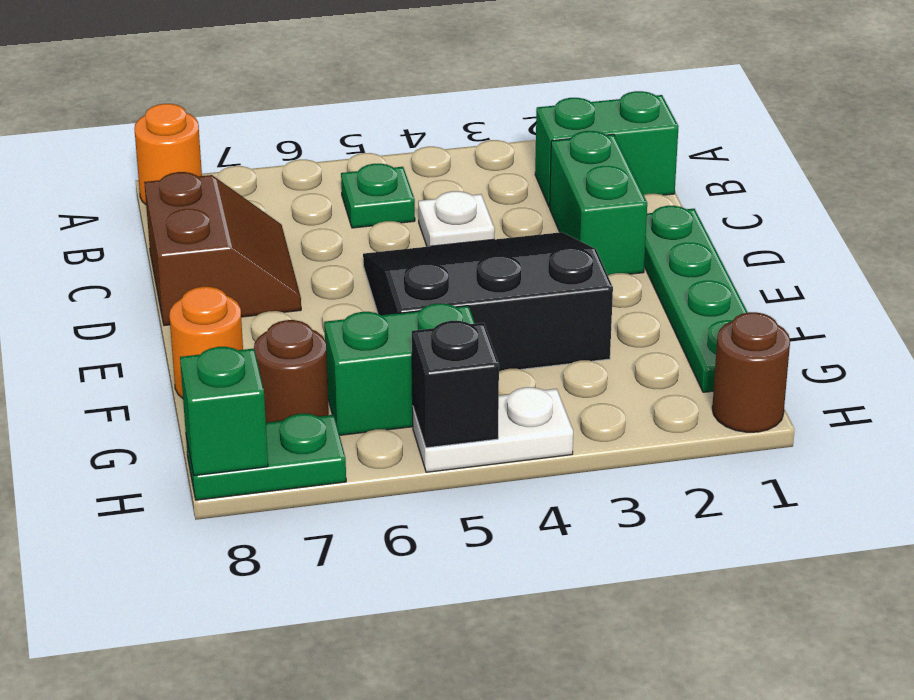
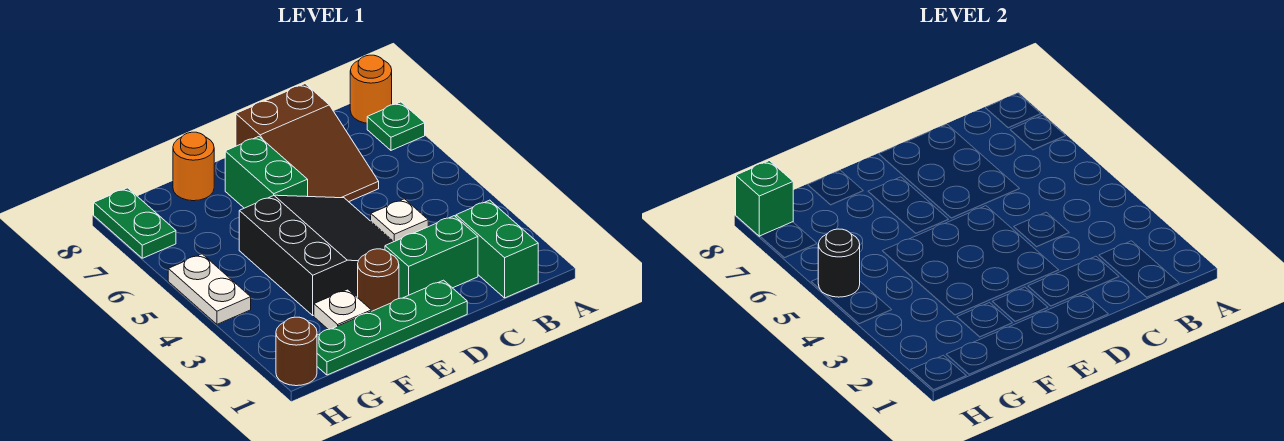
green 1x1 plate [341,164,415,228] -> green 1x1 plate moved to [367,102,425,150]
brown 2x2 slope [144,172,301,326] -> brown 2x3 slope [236,84,379,202]
none -> white 1x1 plate [314,289,371,329]
green 1x2 brick [324,304,475,435] -> green 1x2 brick moved to [225,137,308,208]
brown 1x1 round brick [254,320,329,423] -> brown 1x1 round brick moved to [358,249,399,311]
black 1x1 brick [412,321,499,448] -> black 1x1 round brick [818,229,860,297]

